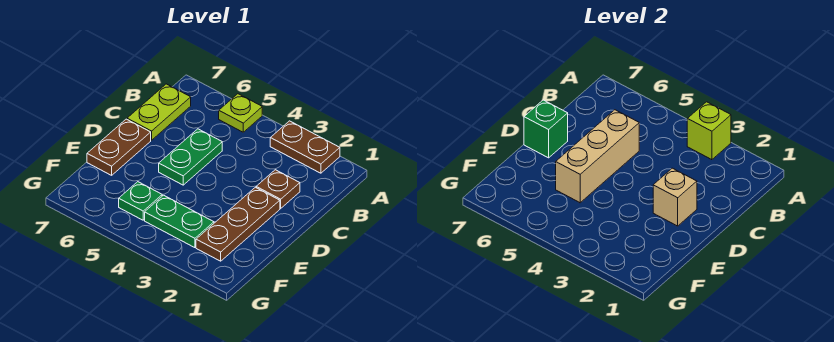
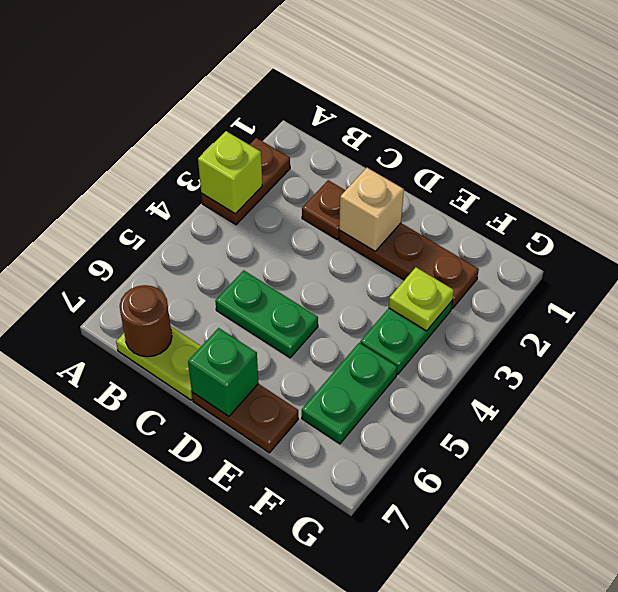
lime 1x1 plate [219,94,262,132] -> lime 1x1 plate moved to [389,267,454,331]
none -> brown 1x1 round brick [120,285,172,357]
tan 1x3 brick [556,110,639,203] -> none
green 1x1 plate [119,182,162,220] -> green 1x2 plate [302,343,397,444]

